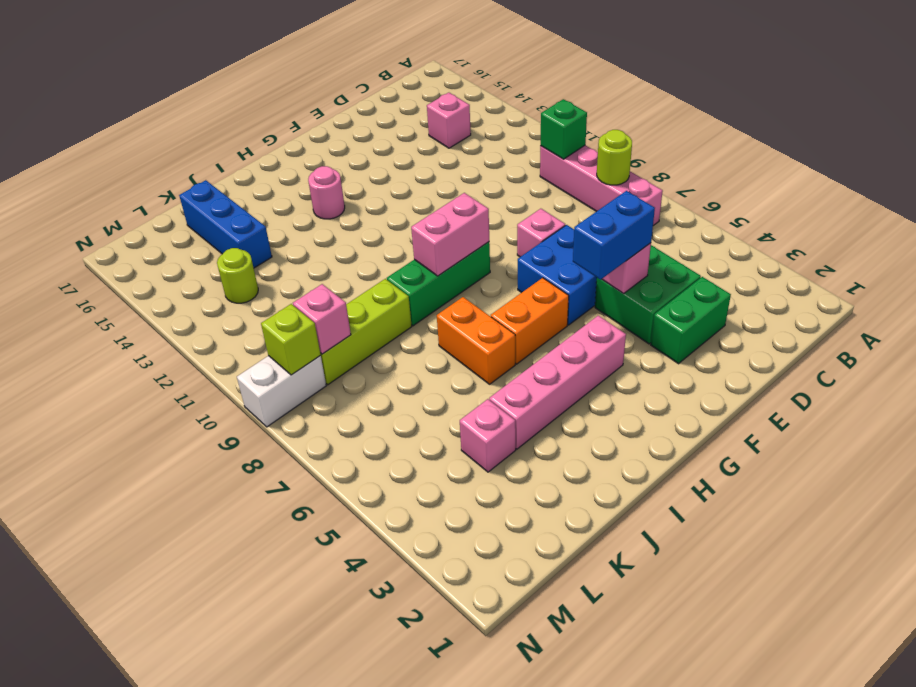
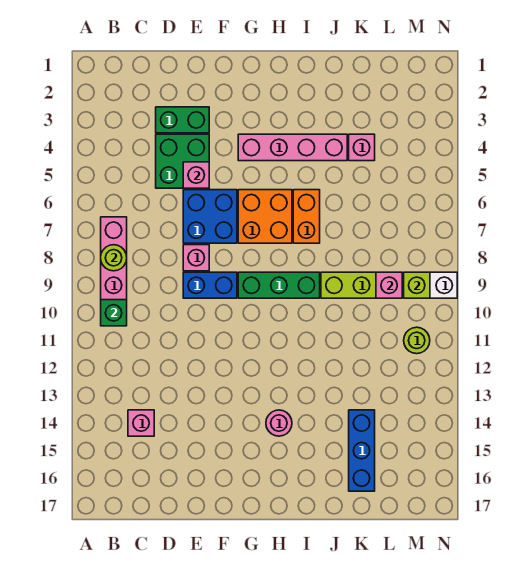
blue 1x2 brick [573,191,655,280] -> blue 1x2 brick moved to [183,272,237,298]
orange 1x2 brick [491,278,569,364] -> orange 2x2 brick [238,190,292,243]
pink 1x2 brick [411,193,489,276] -> none
lime 1x1 round brick [217,248,258,303] -> lime 1x1 round brick moved to [404,327,430,354]

